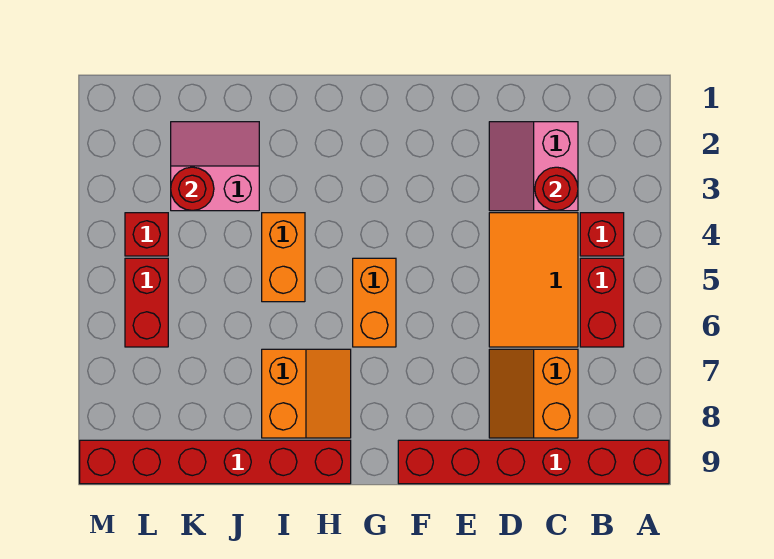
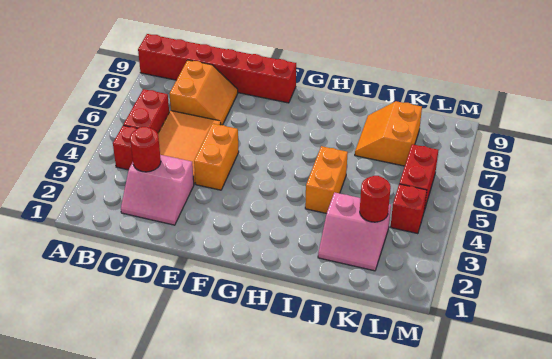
pink 2x2 slope [489,122,578,211] -> pink 2x2 slope turned to [121,155,194,225]
orange 1x2 brick [353,258,396,347] -> orange 1x2 brick moved to [194,124,239,190]
orange 2x2 slope [262,349,351,438] -> orange 2x2 slope moved to [355,101,422,166]
red 1x6 brick [80,440,351,484] -> none

